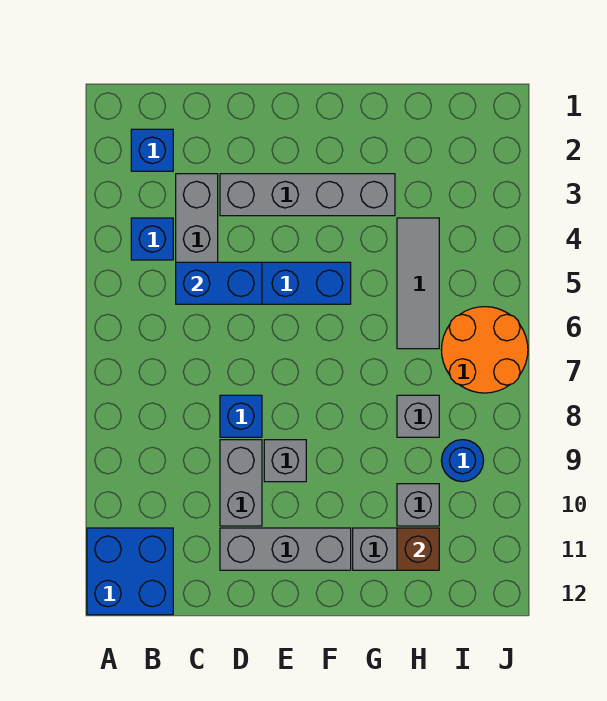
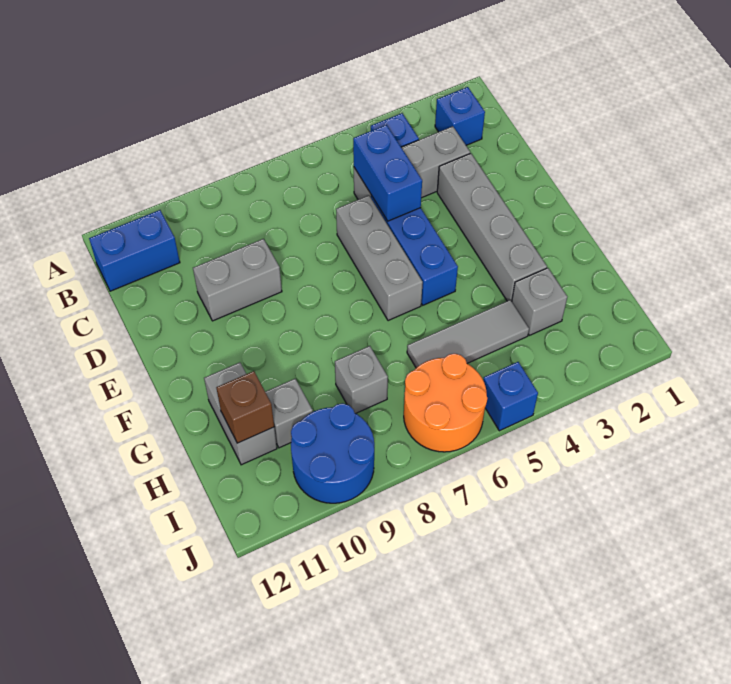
blue 2x2 brick [87,528,173,615] -> blue 1x2 brick [89,210,180,291]
blue 1x1 brick [220,395,262,437] -> blue 1x1 brick moved to [483,362,538,431]
grey 1x3 brick [220,528,351,570] -> grey 1x3 brick moved to [336,195,423,321]
grey 1x1 brick [264,440,306,482] -> grey 1x1 brick moved to [512,268,567,335]
blue 1x1 round brick [441,440,484,482] -> blue 2x2 round brick [291,404,374,503]

